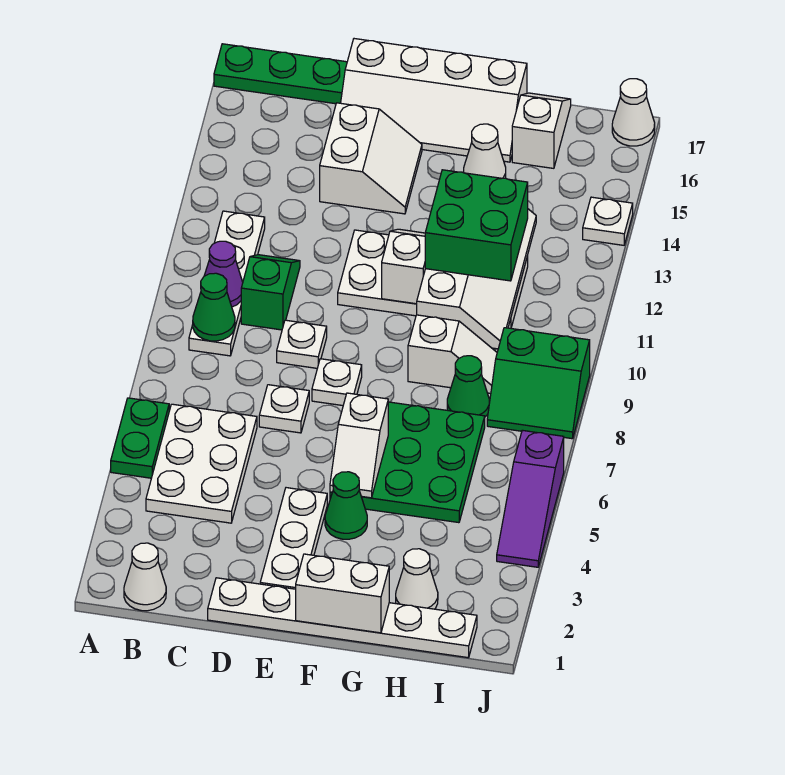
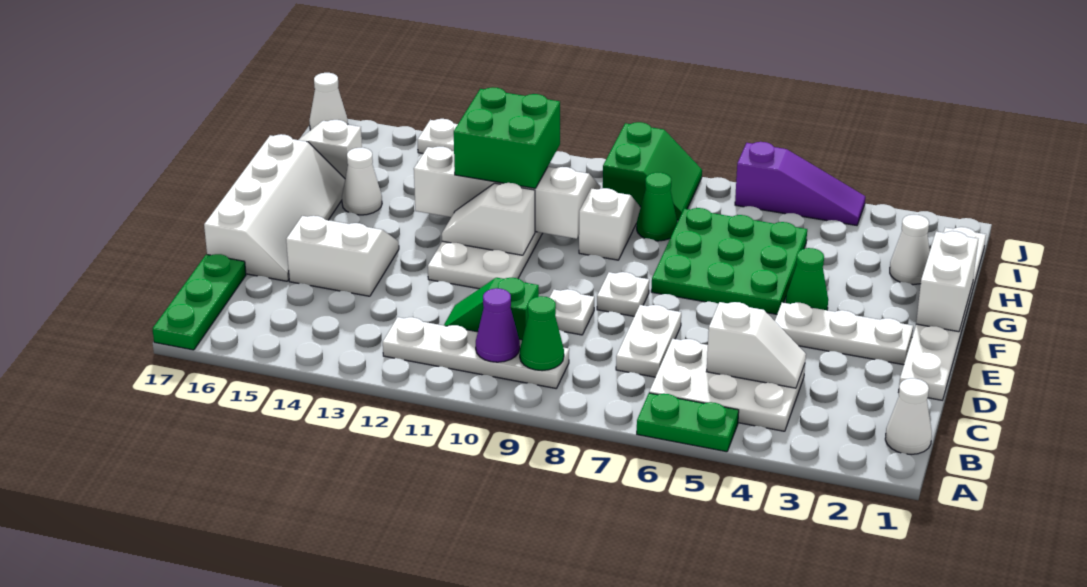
white 1x1 plate [259,385,309,433] -> white 1x2 plate [616,305,681,377]
white 1x2 slope [330,393,388,498] -> white 1x2 slope moved to [706,302,806,388]

